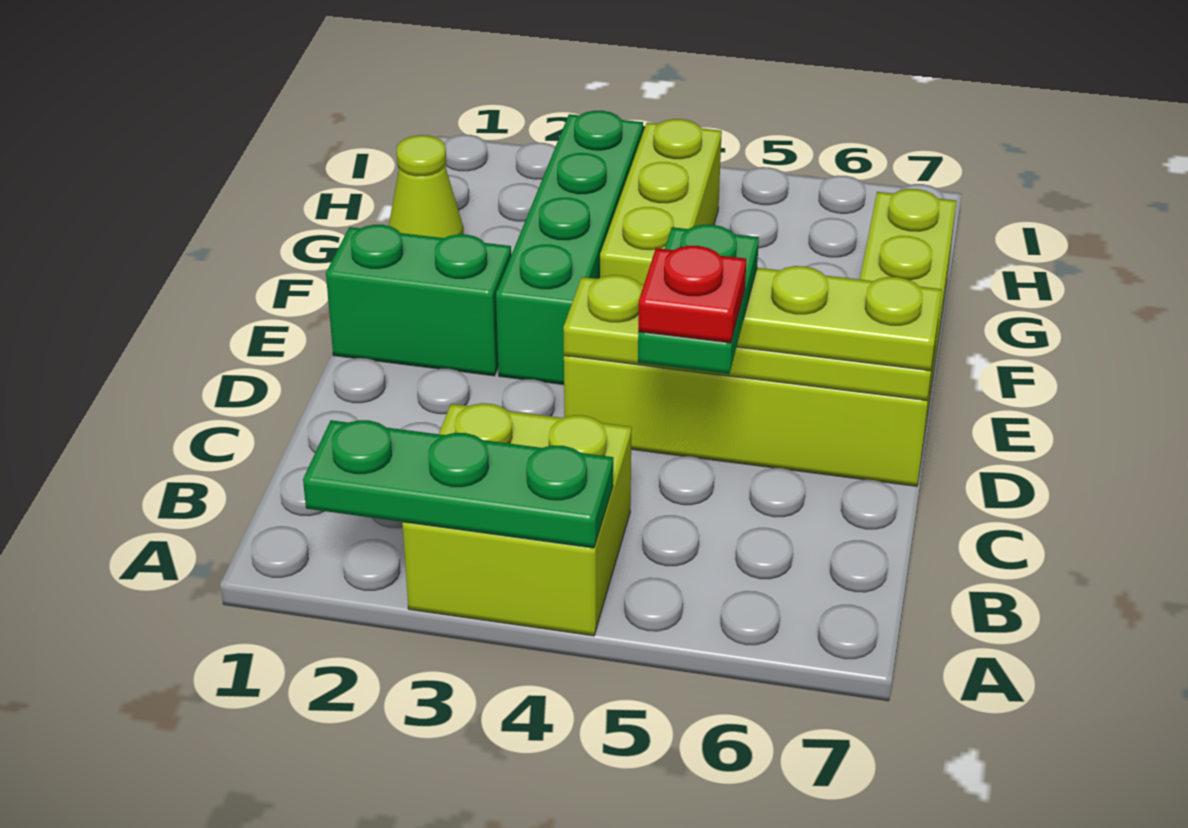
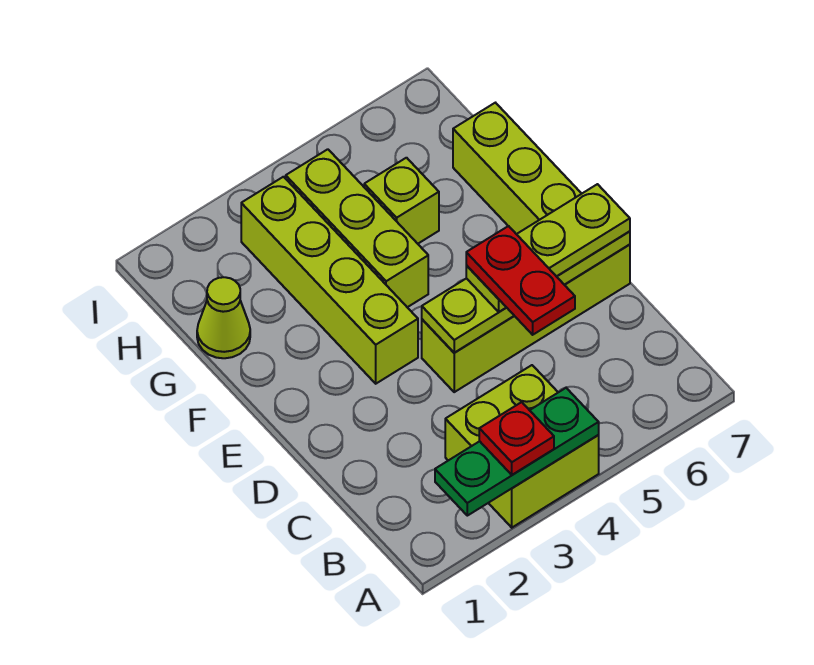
green 1x2 plate [638,225,759,374] -> red 1x2 plate [466,226,575,335]
red 1x1 plate [638,246,746,343] -> red 1x1 plate moved to [479,402,554,475]
green 1x2 brick [326,225,511,376] -> none
green 1x4 brick [496,111,643,385] -> lime 1x4 brick [241,177,418,384]
none -> lime 1x1 brick [364,158,439,244]

